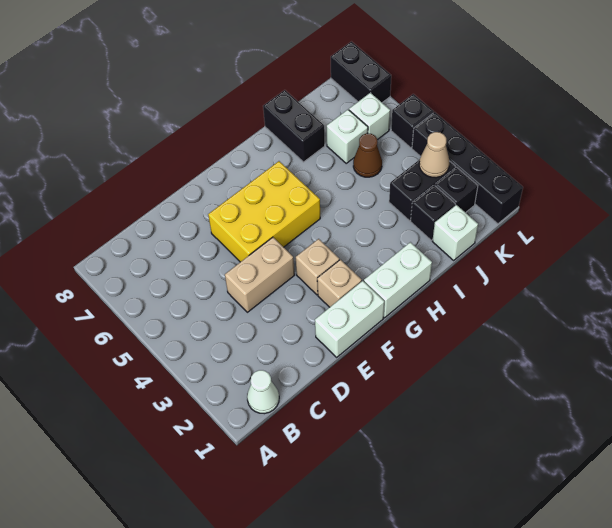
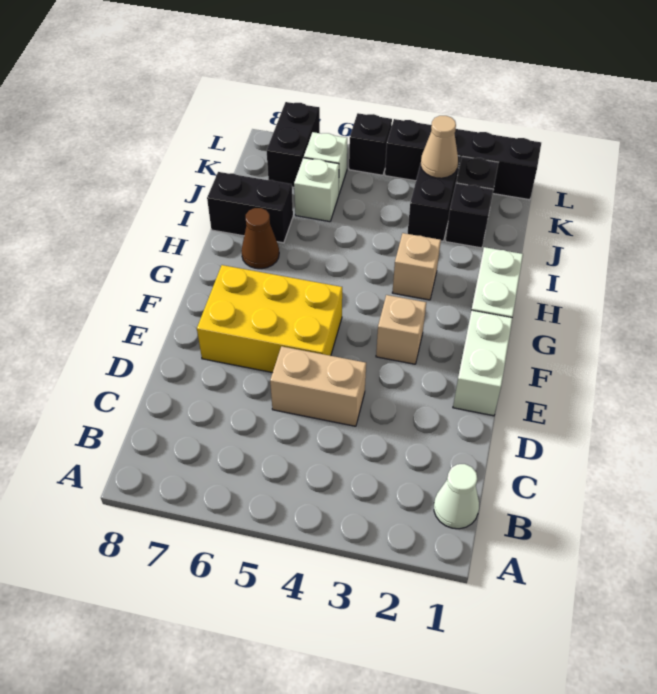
tan 1x2 brick [225,237,295,312] -> tan 1x2 brick turned to [270,346,366,426]
yellow 2x3 brick [208,161,320,262] -> yellow 2x3 brick turned to [197,265,342,373]
tan 1x1 brick [317,260,362,307] -> tan 1x1 brick moved to [392,233,441,300]
white 1x1 brick [432,205,478,260] -> none
brown 1x1 cone [353,134,382,177] -> brown 1x1 cone moved to [241,208,279,269]
black 1x2 brick [331,42,391,103] -> black 1x2 brick turned to [267,102,320,187]

